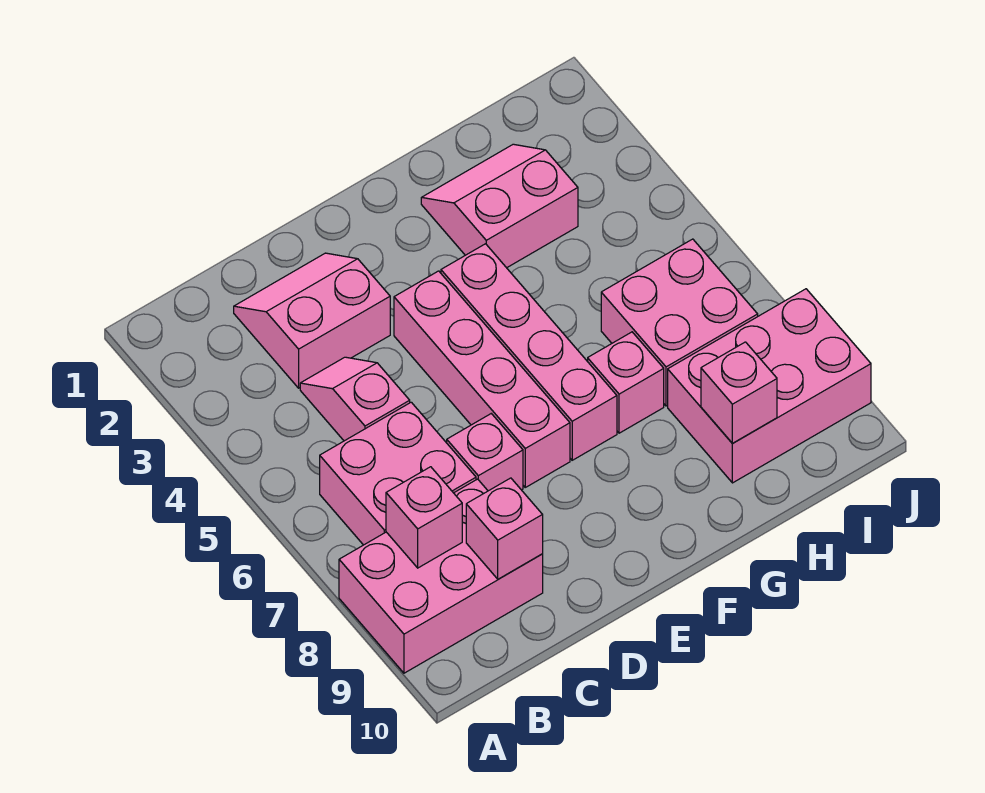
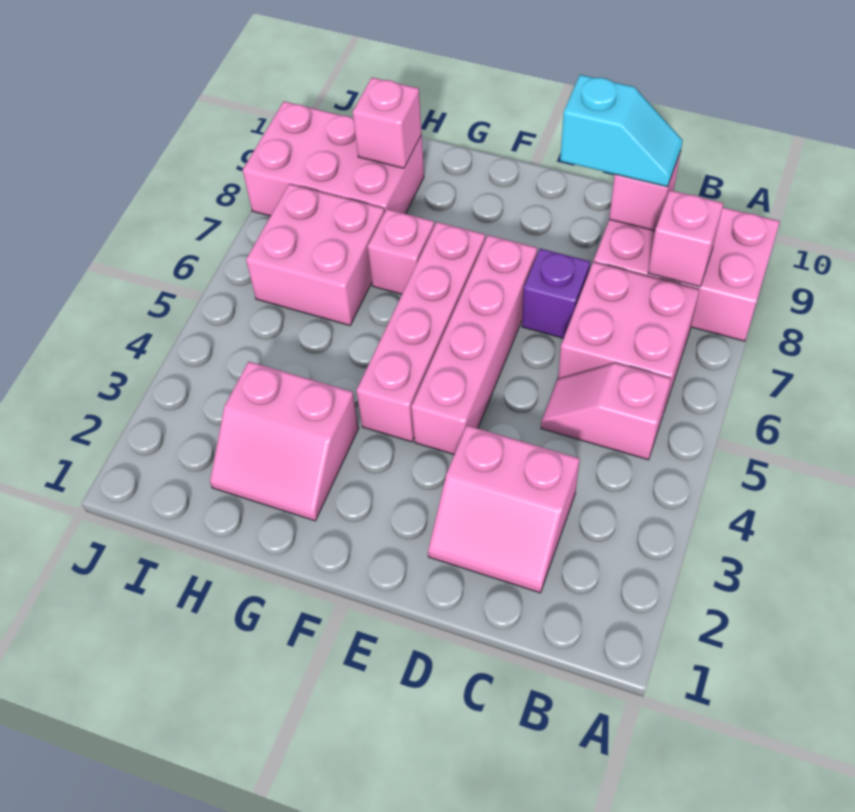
pink 1x2 slope [300,357,410,441] -> pink 1x2 slope turned to [541,363,671,460]
none -> cyan 1x2 slope [560,75,683,187]
pink 1x1 brick [447,414,523,491] -> purple 1x1 brick [522,249,590,338]

